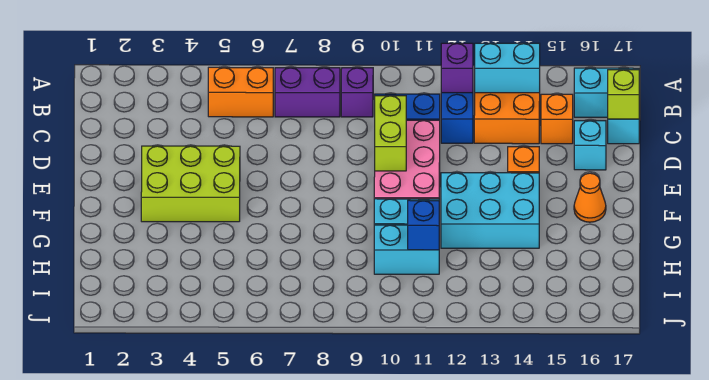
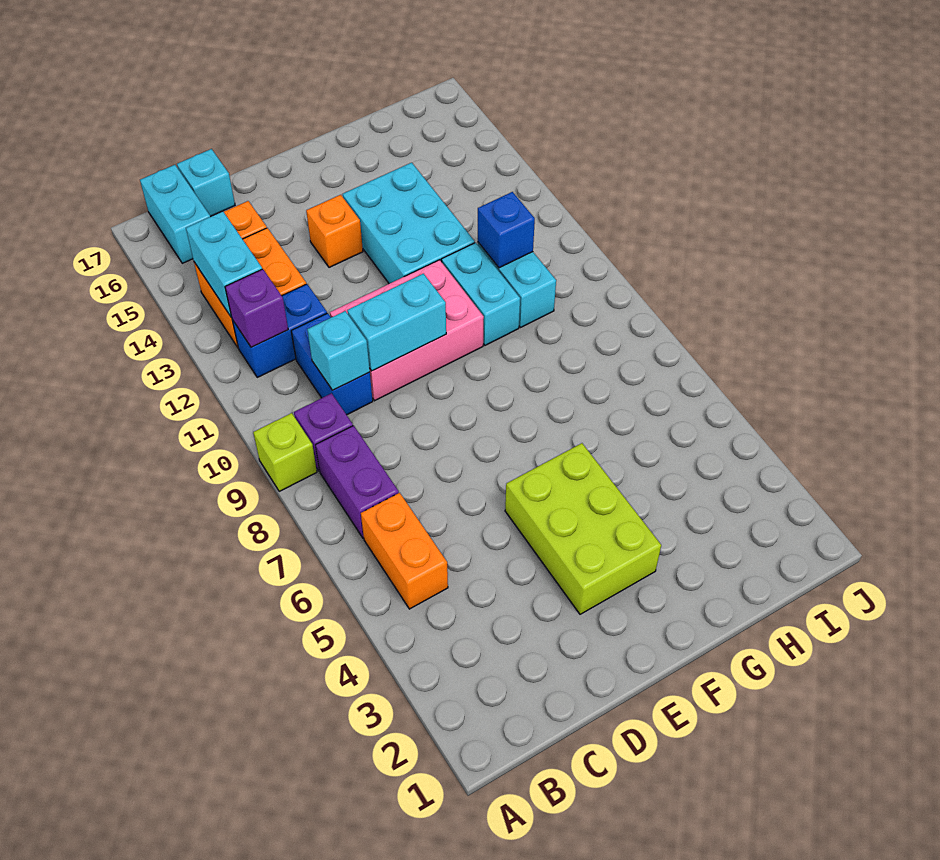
lime 1x1 brick [608,70,639,119] -> lime 1x1 brick moved to [253,413,317,491]
lime 1x2 brick [375,96,406,171] -> cyan 1x2 brick [347,274,446,371]
cyan 1x1 brick [574,121,606,170] -> cyan 1x1 brick moved to [307,311,370,390]
orange 1x1 cone [574,173,606,222] -> none

